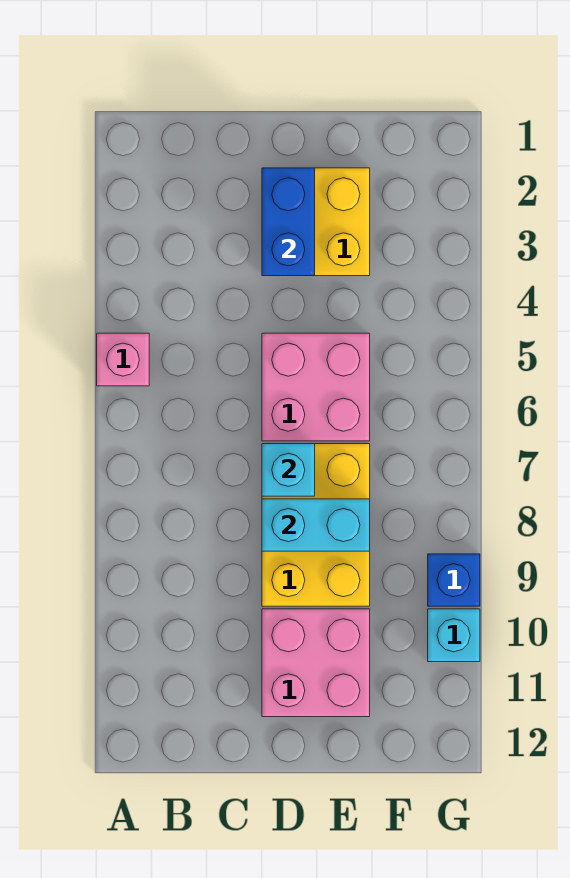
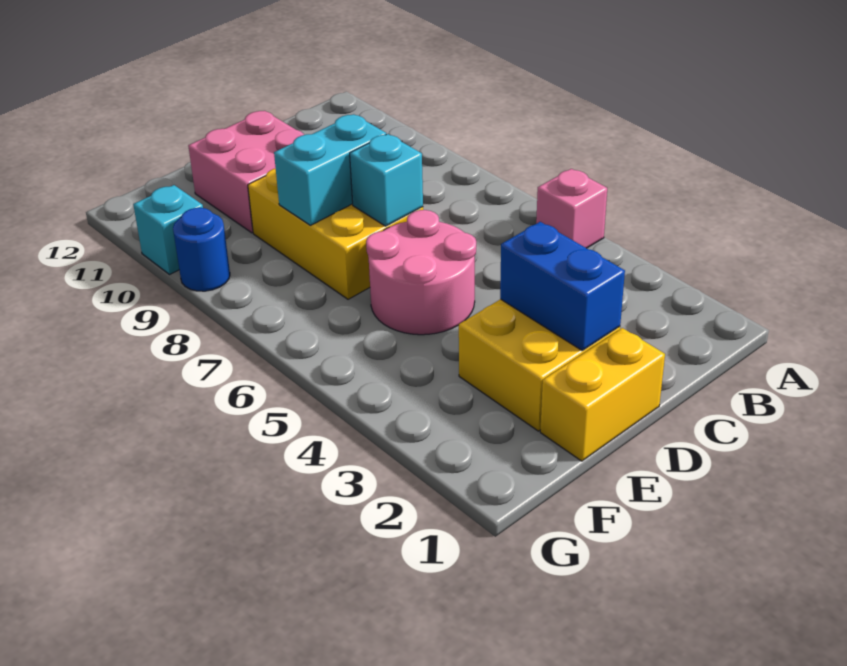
none -> yellow 1x2 brick [540,328,665,461]
pink 2x2 brick [262,333,370,441] -> pink 2x2 round brick [366,210,476,335]
blue 1x1 brick [428,554,480,606] -> blue 1x1 round brick [173,208,230,291]

